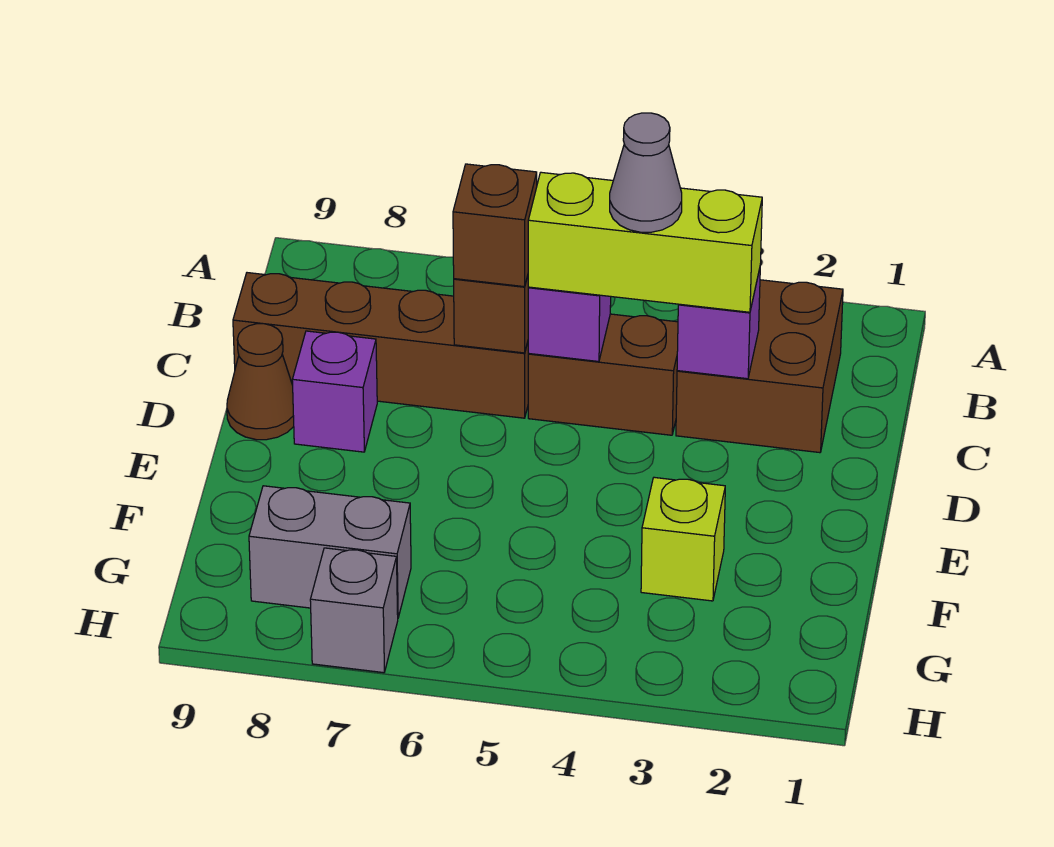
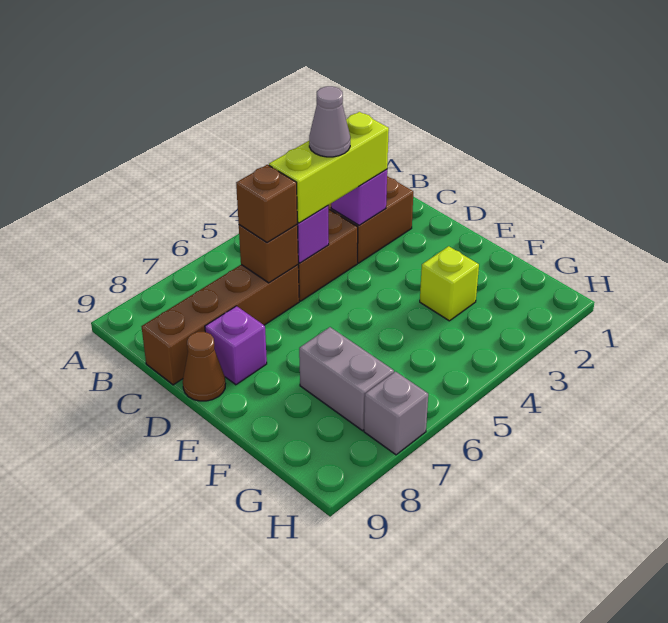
grey 1x2 brick [249,486,411,617] -> grey 1x2 brick turned to [299,327,394,431]

